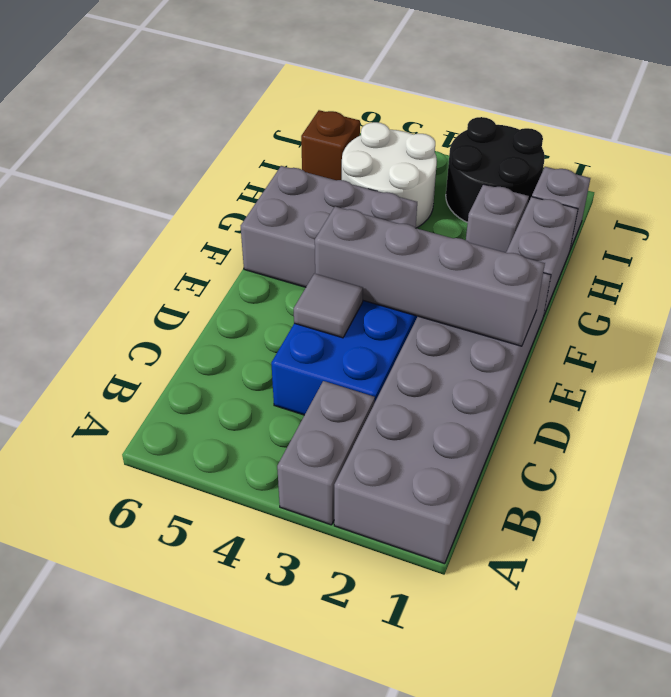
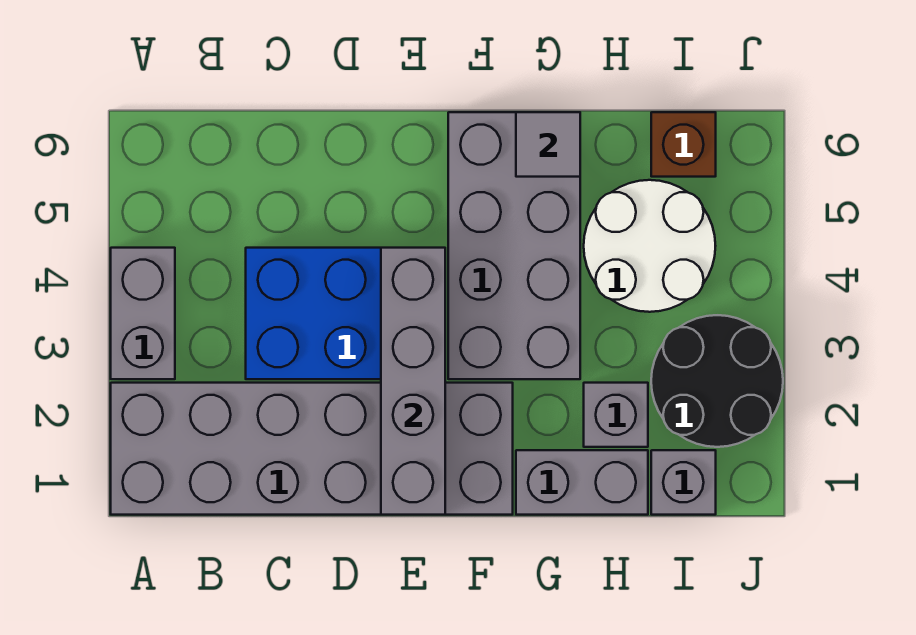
grey 1x2 brick [277,381,375,525] -> grey 1x2 brick turned to [111,248,175,379]
grey 1x1 tile [294,274,363,338] -> grey 1x1 tile moved to [516,112,580,177]
grey 2x3 brick [241,166,417,287] -> grey 2x4 brick [448,112,580,379]

